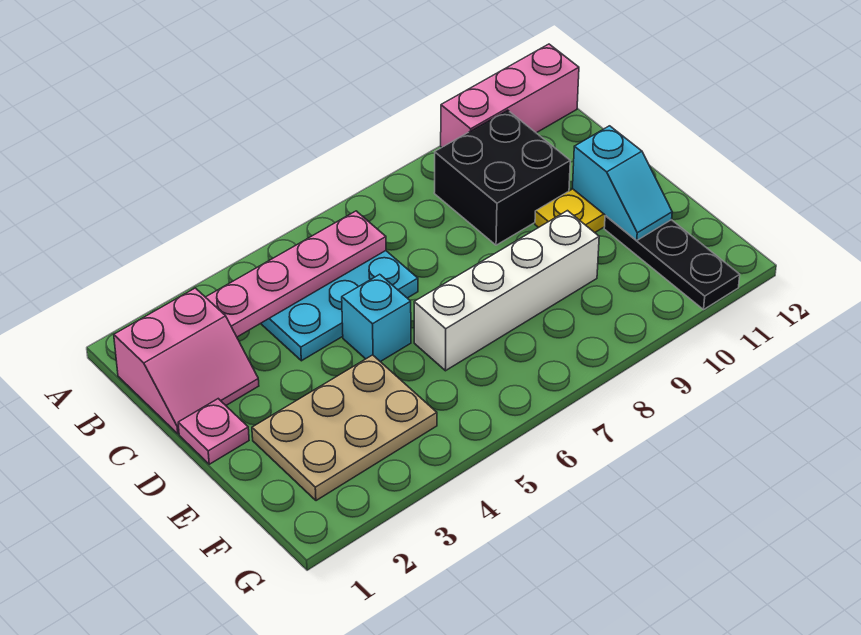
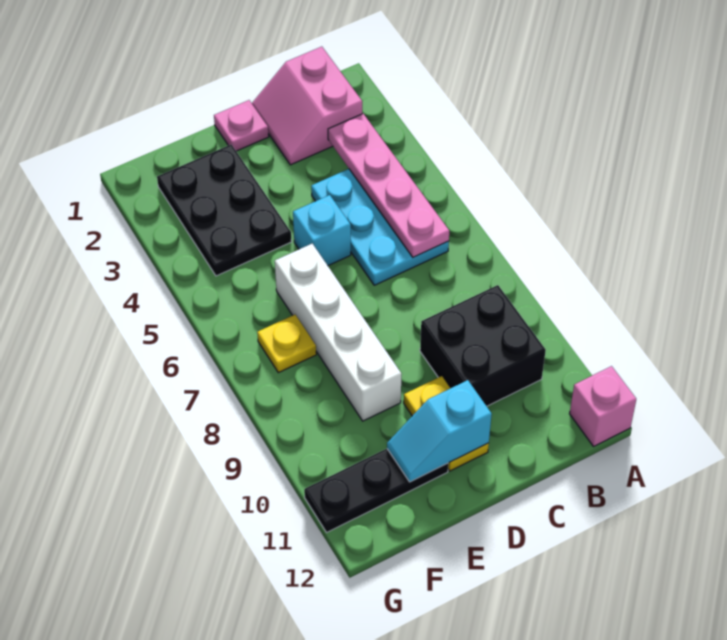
pink 1x3 brick [441,44,579,147] -> pink 1x1 brick [570,366,636,446]
tan 2x3 plate [252,355,437,501] -> black 2x3 plate [157,145,292,276]
none -> yellow 1x1 plate [257,315,316,373]

